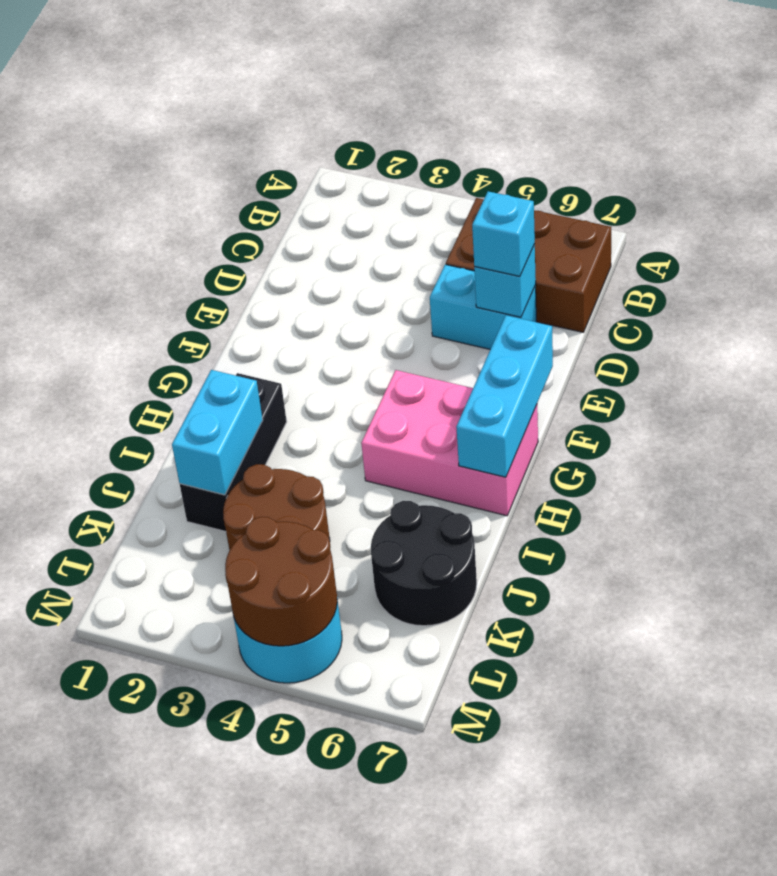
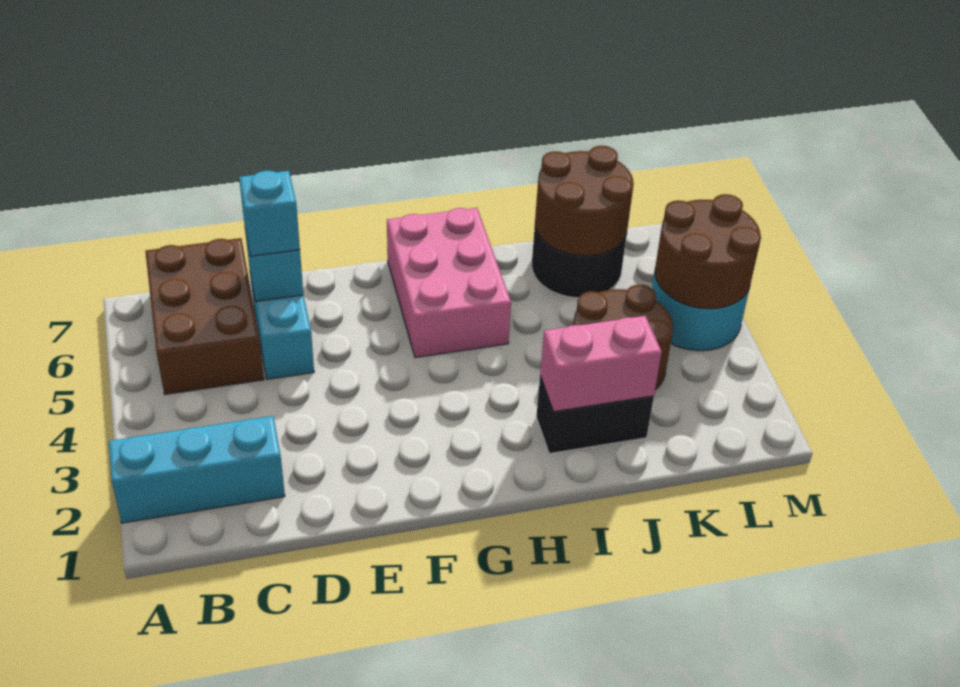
cyan 1x3 brick [456,315,553,477] -> cyan 1x3 brick moved to [109,416,285,523]
black 1x3 brick [180,373,287,531] -> black 1x2 brick [536,376,654,454]
cyan 1x2 brick [172,370,263,495] -> pink 1x2 brick [540,316,662,412]
none -> brown 2x2 round brick [535,146,634,256]

